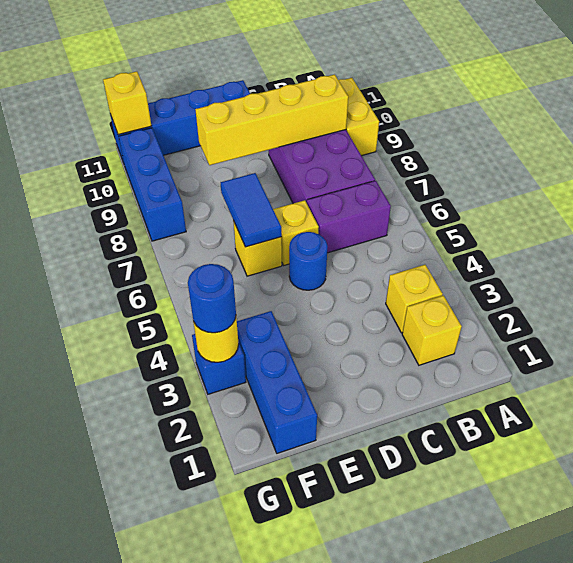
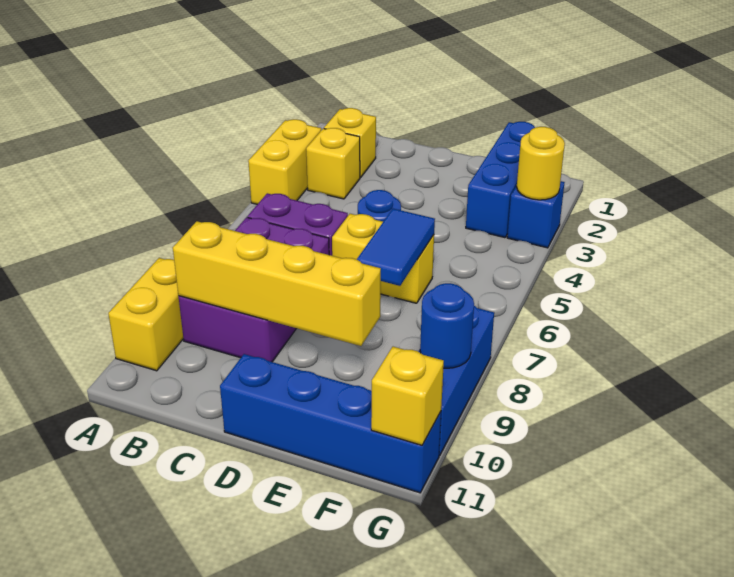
none -> yellow 1x2 brick [248,119,321,204]
blue 1x1 round brick [188,264,236,333] -> blue 1x1 round brick moved to [420,283,474,368]

